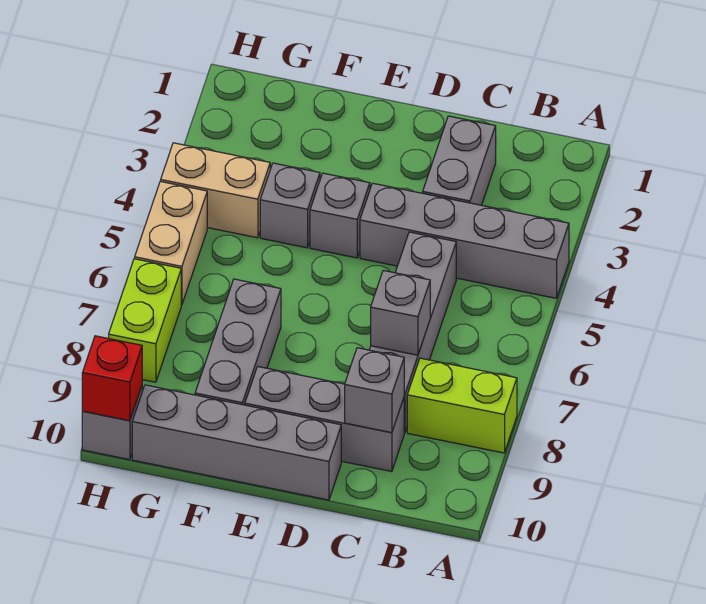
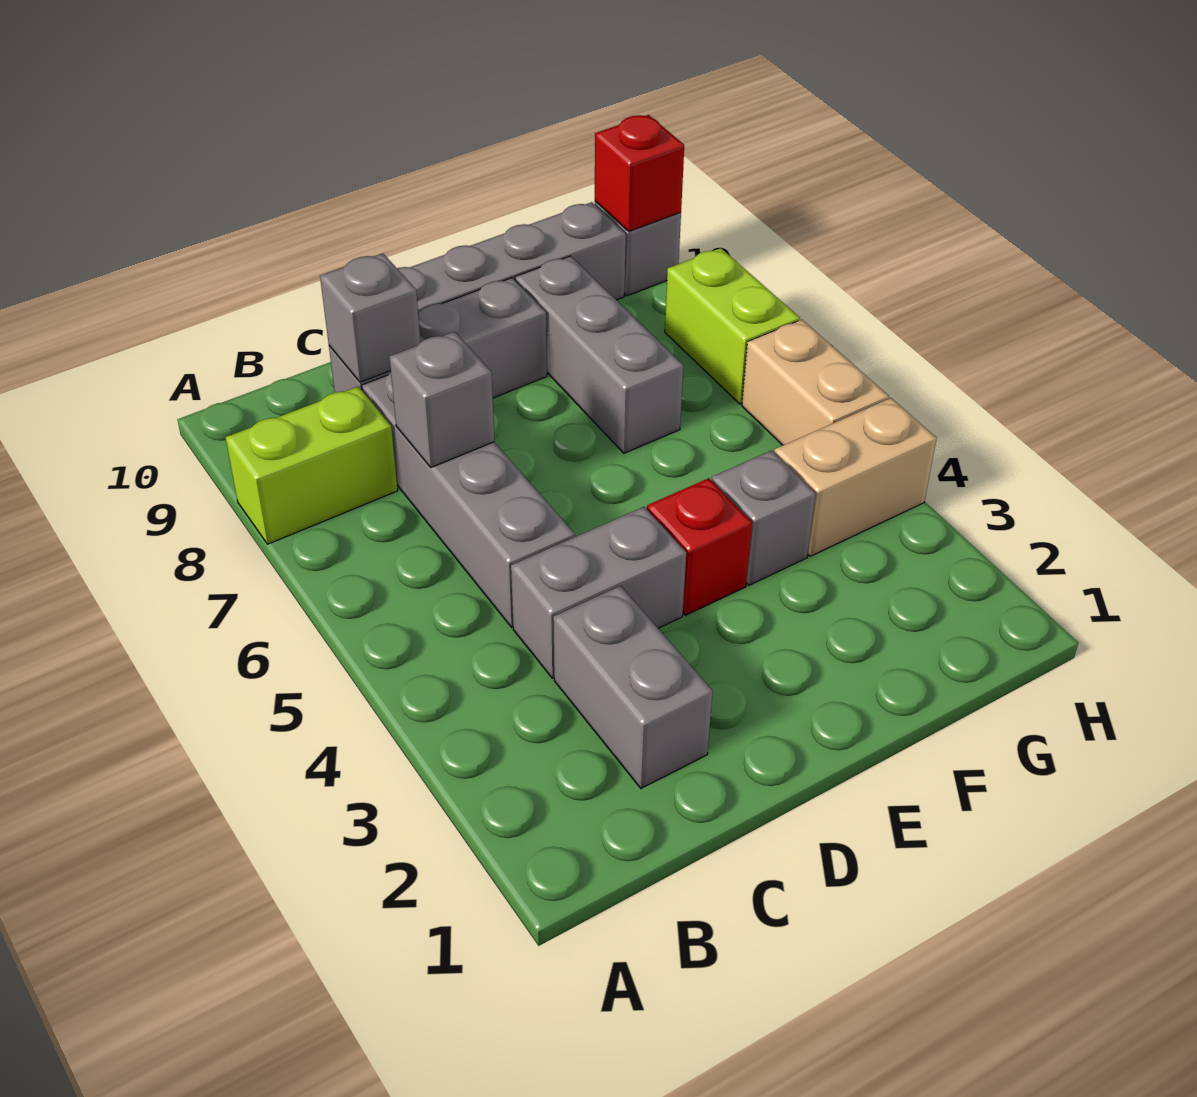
grey 1x4 brick [360,183,569,298] -> grey 1x2 brick [511,507,686,678]
grey 1x1 brick [310,173,370,258] -> red 1x1 brick [647,478,752,615]

